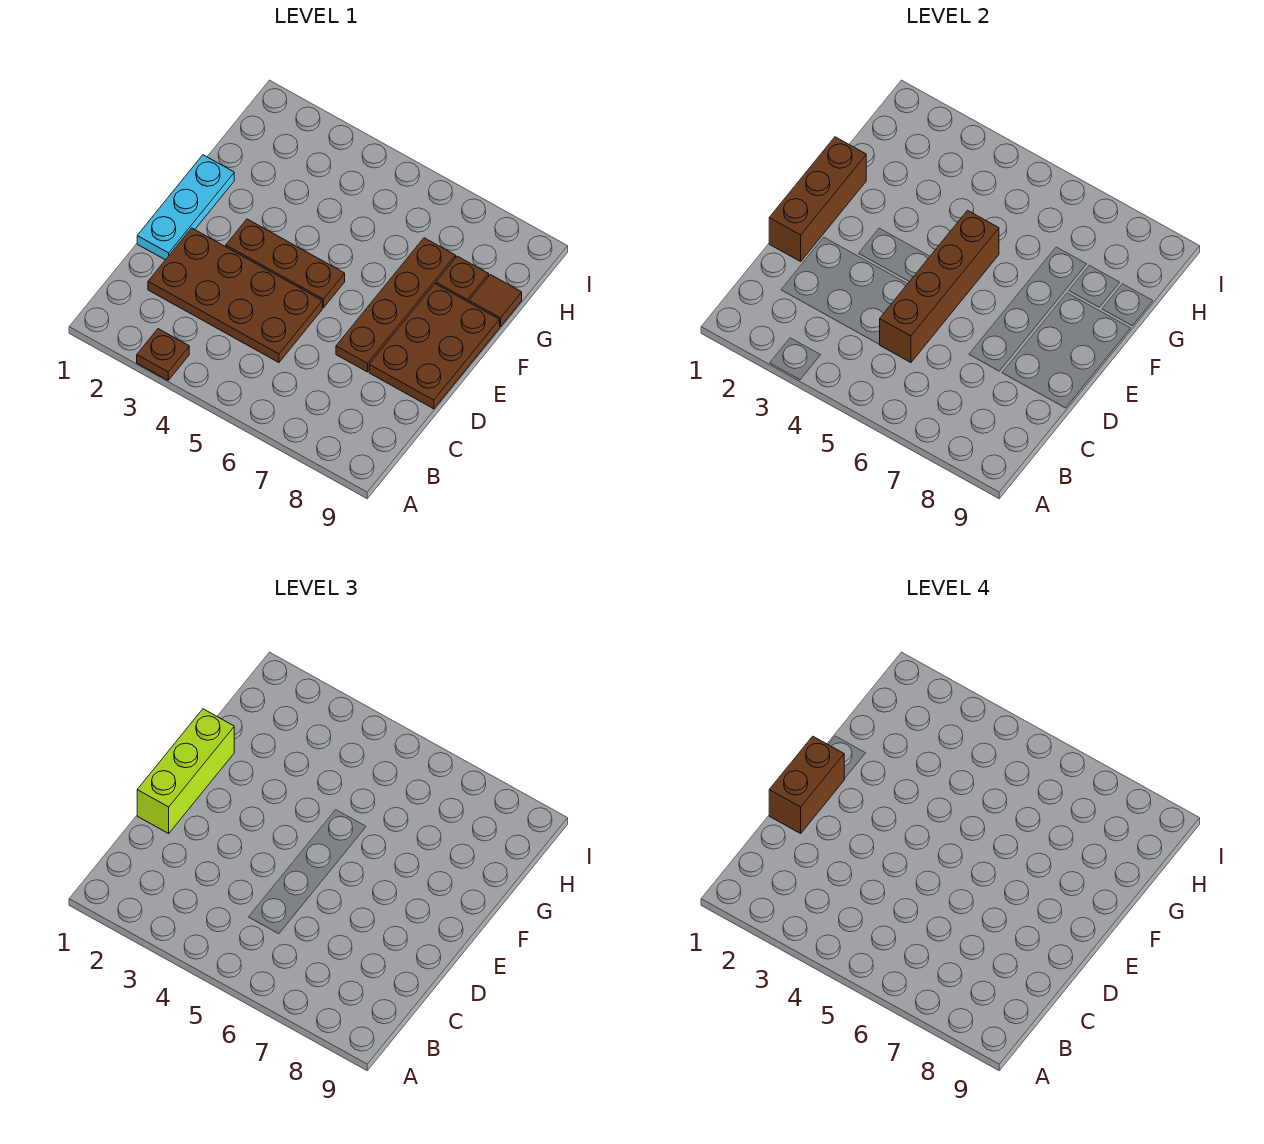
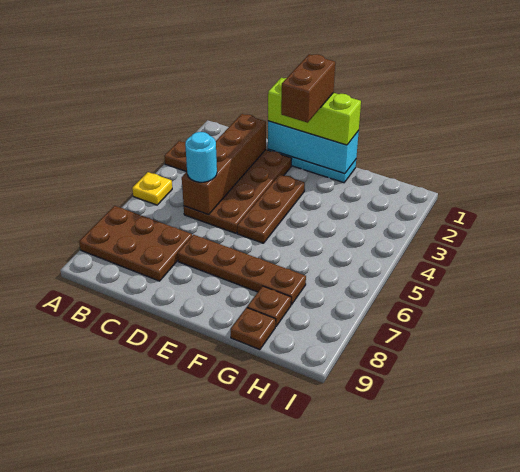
none -> yellow 1x1 plate [132,172,172,205]
brown 1x4 brick [879,211,999,362] -> brown 1x4 brick turned to [182,114,266,214]
none -> cyan 1x1 round brick [185,132,217,182]
brown 1x3 brick [769,137,866,261] -> cyan 1x3 brick [268,121,359,174]
brown 1x2 brick [769,736,844,833] -> brown 1x2 brick turned to [281,54,335,123]
brown 2x3 plate [369,284,500,409] -> brown 2x3 plate moved to [79,206,192,281]
brown 1x1 tile [469,275,522,327] -> brown 1x1 plate [231,308,276,350]

